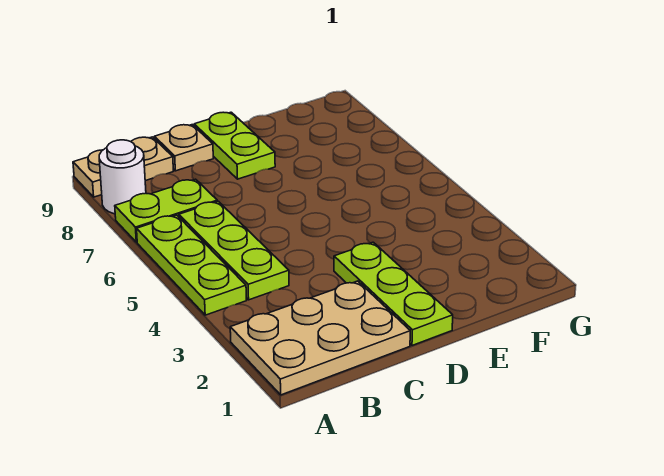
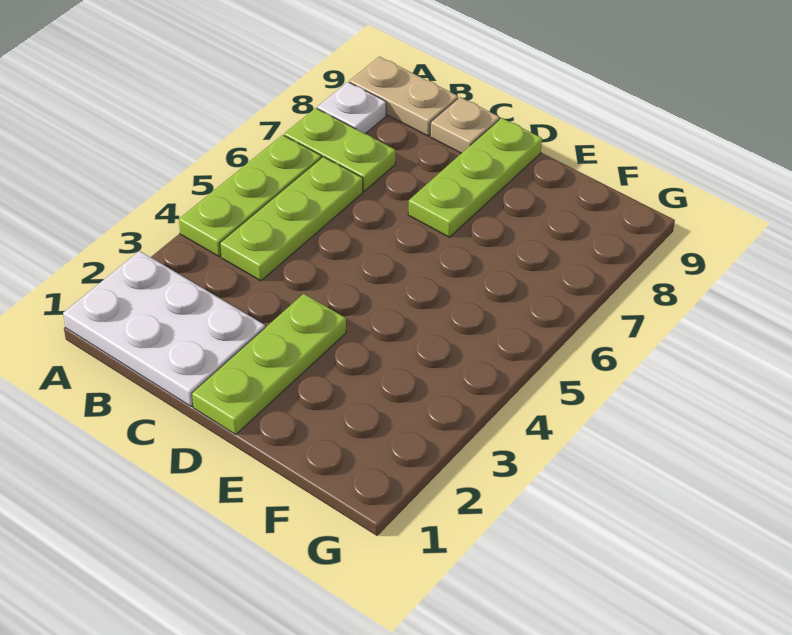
tan 2x3 plate [230,281,410,395] -> white 2x3 plate [63,251,265,406]
white 1x1 round brick [99,140,146,214] -> white 1x1 plate [317,82,386,134]
lime 1x2 plate [194,112,275,179] -> lime 1x3 plate [408,118,542,237]

